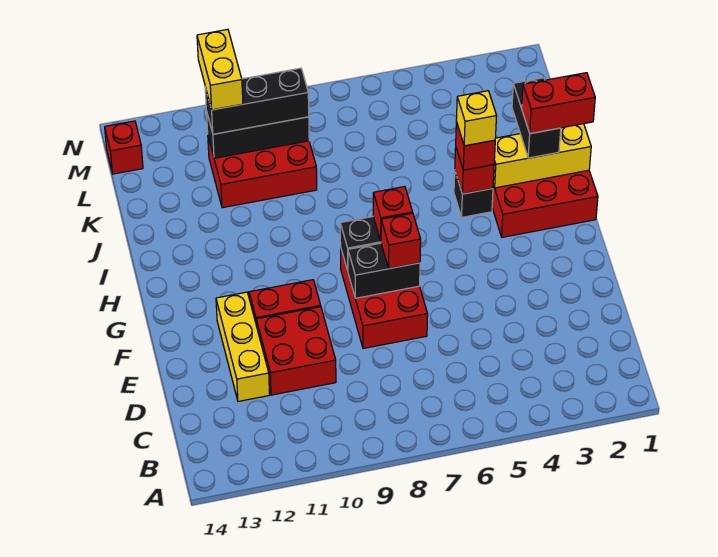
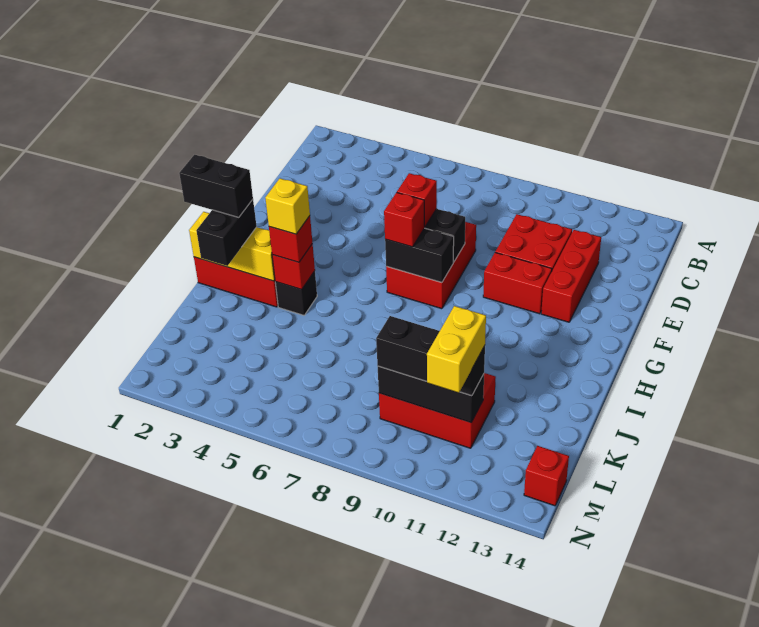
yellow 1x3 brick [216,292,270,401] -> red 1x3 brick [541,230,601,322]
red 1x2 brick [522,73,595,134] -> black 1x2 brick [179,155,253,217]

